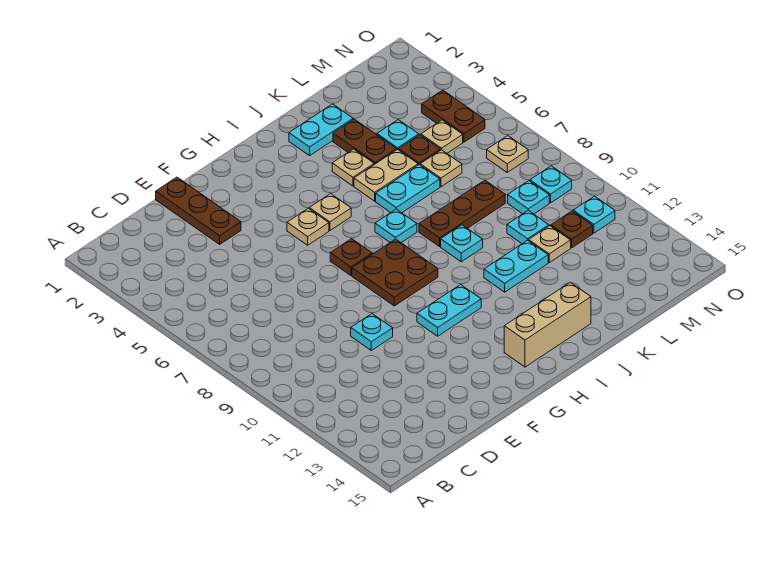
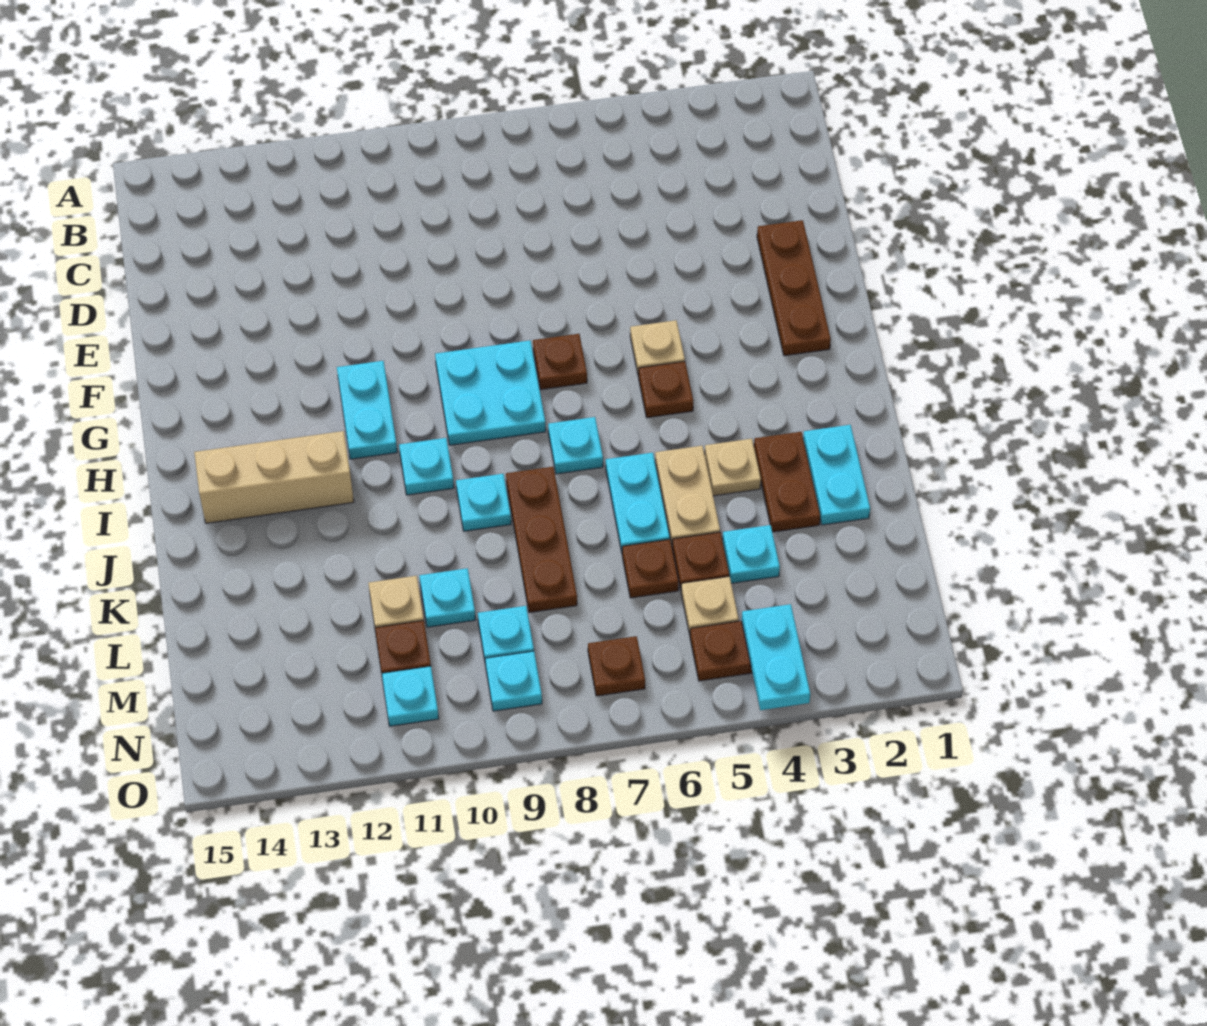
brown 1x3 plate [156,177,241,244] -> brown 1x3 plate turned to [757,220,831,356]
cyan 1x1 plate [351,314,393,351] -> cyan 1x1 plate moved to [399,438,454,495]
brown 2x2 plate [352,239,438,306] -> cyan 2x2 plate [435,341,546,445]
tan 1x1 plate [309,194,351,230] -> brown 1x1 plate [639,361,693,418]
tan 1x3 brick [504,282,591,367] -> tan 1x3 brick turned to [194,431,354,523]
cyan 1x2 plate [484,240,548,292] -> cyan 1x2 plate moved to [742,604,810,710]
brown 1x2 plate [333,119,396,164] -> brown 1x2 plate turned to [754,432,820,532]
tan 1x1 plate [420,150,462,187] -> brown 1x1 plate [622,539,679,598]
tan 1x1 plate [487,136,528,172] -> brown 1x1 plate [588,636,645,696]

